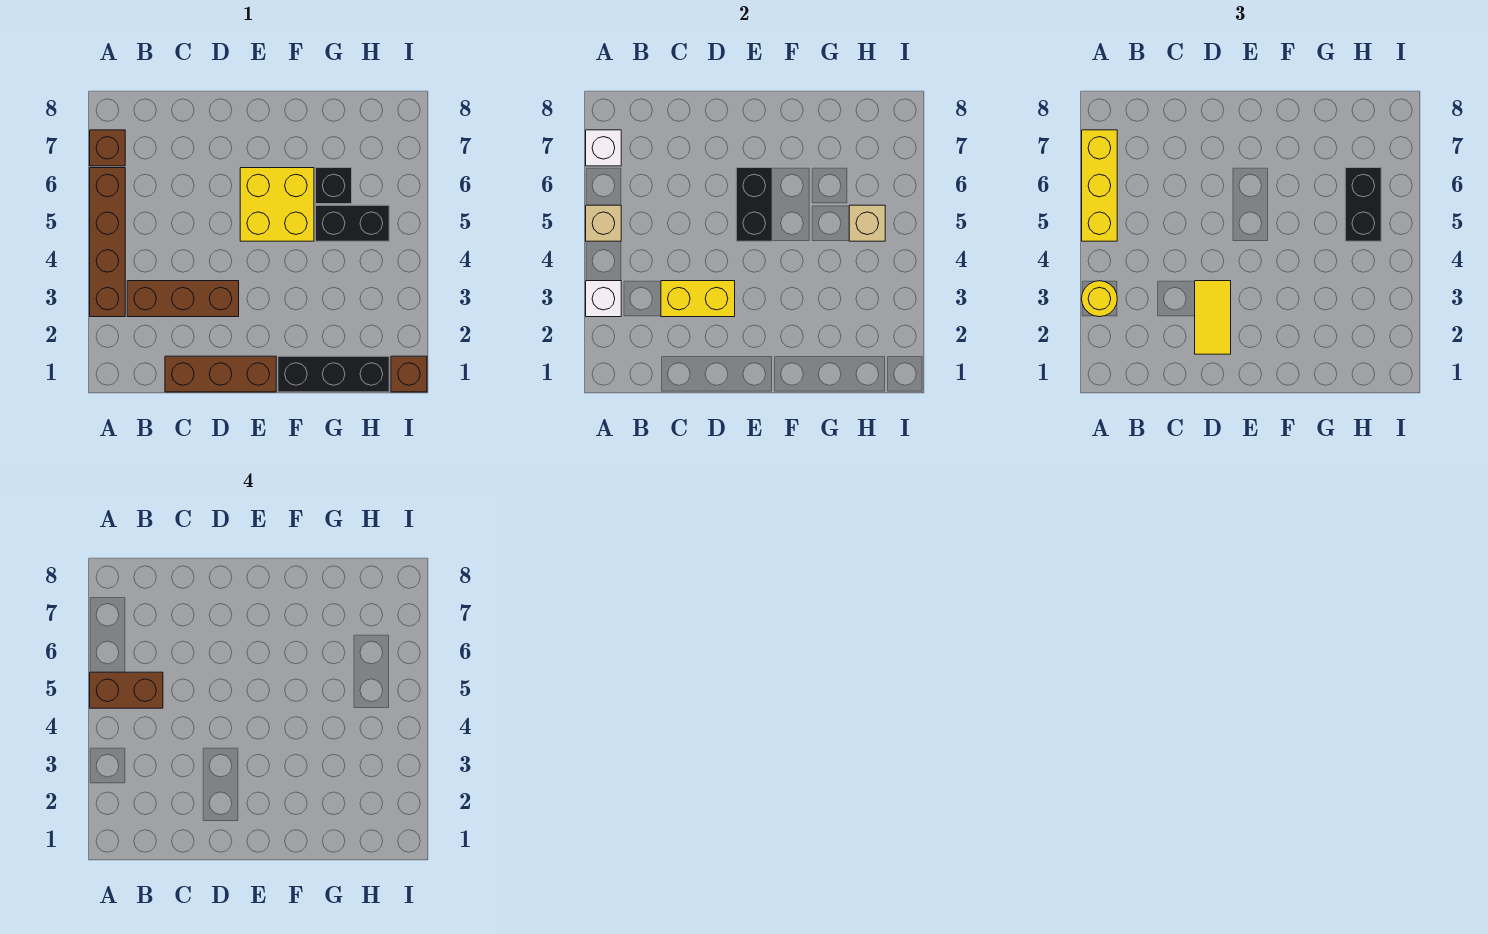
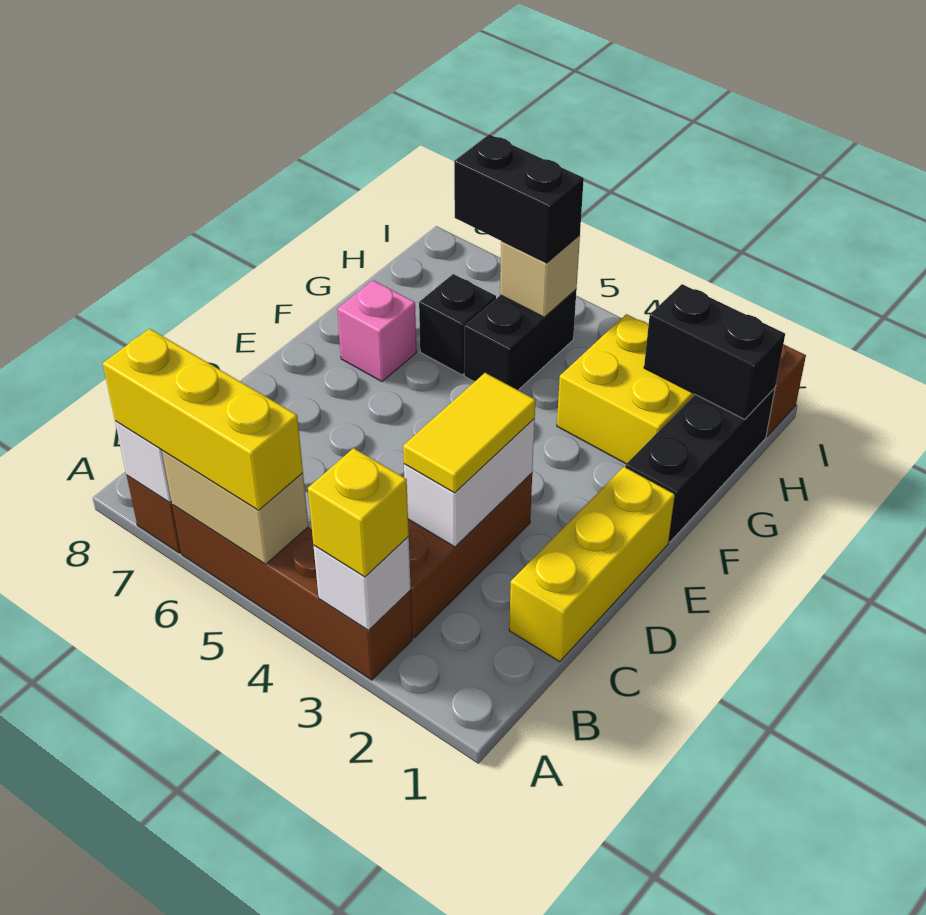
yellow 1x1 round brick [1082,281,1117,317] -> yellow 1x1 brick [308,448,409,577]
tan 1x1 brick [586,205,621,241] -> tan 1x2 brick [162,451,309,564]
brown 1x2 brick [90,672,163,708] -> none
brown 1x3 brick [165,356,276,392] -> yellow 1x3 brick [509,467,675,662]
yellow 1x2 brick [661,281,735,317] -> white 1x2 brick [404,419,535,547]
yellow 1x2 tile [1195,281,1231,354] -> yellow 1x2 tile turned to [403,373,536,493]
yellow 2x2 brick [240,168,314,241] -> yellow 2x2 brick moved to [557,314,695,464]
black 1x2 brick [736,168,772,241] -> black 1x2 brick moved to [644,284,785,419]
none -> pink 1x1 brick [337,280,416,382]

